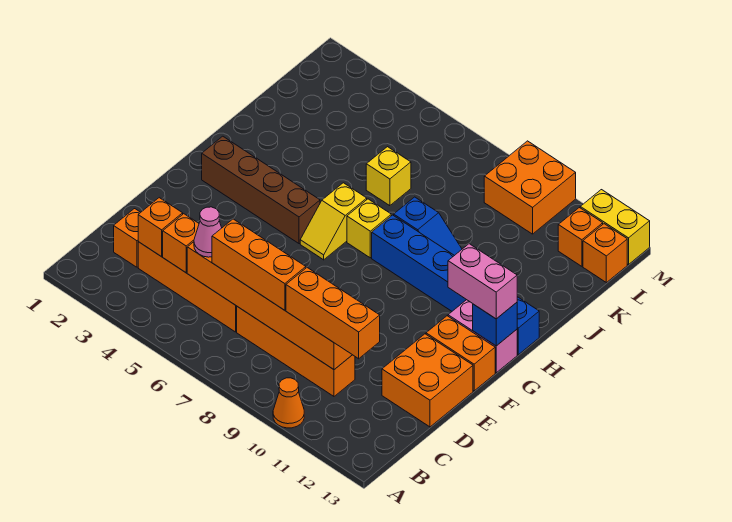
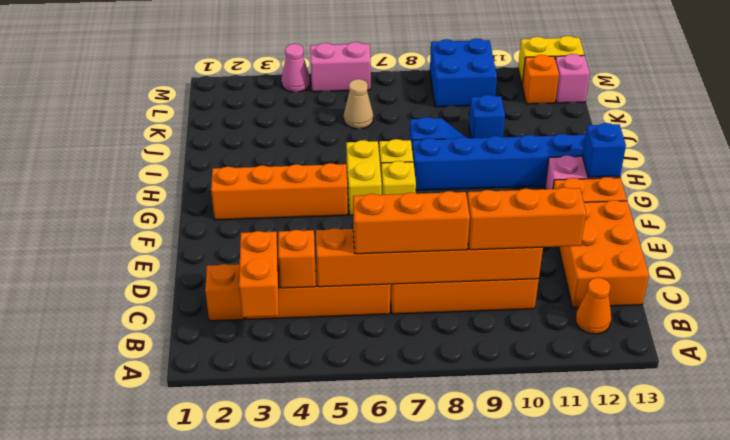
orange 1x1 cone [273,378,304,428] -> orange 1x1 cone moved to [576,278,611,334]
orange 1x1 brick [138,198,183,257] -> orange 1x2 brick [239,231,279,317]
pink 1x1 cone [194,207,222,257] -> pink 1x1 cone moved to [281,44,310,92]
orange 2x2 brick [382,334,473,427] -> orange 2x3 brick [559,200,649,307]
brown 1x4 brick [202,136,320,244] -> orange 1x4 brick [211,163,348,220]
yellow 1x2 slope [300,183,367,260] -> yellow 1x2 brick [346,140,382,215]
pink 1x2 brick [448,244,517,319] -> pink 1x2 brick moved to [310,42,371,92]
yellow 1x1 brick [366,147,411,206] -> yellow 1x1 brick moved to [381,161,416,195]
none -> blue 1x1 brick [469,95,505,138]
none -> tan 1x1 cone [344,79,373,129]
orange 2x2 brick [484,141,576,234] -> blue 2x2 brick [430,38,497,107]
orange 1x1 brick [583,224,627,283] -> pink 1x1 brick [555,54,590,103]

